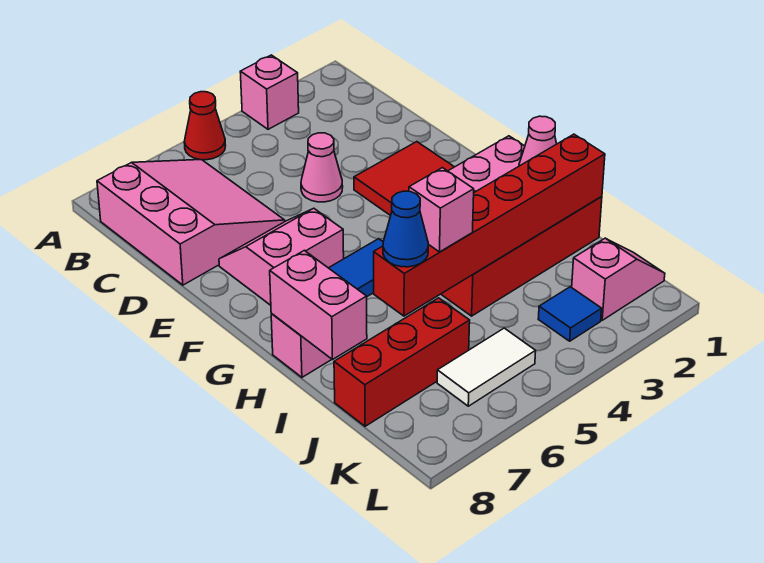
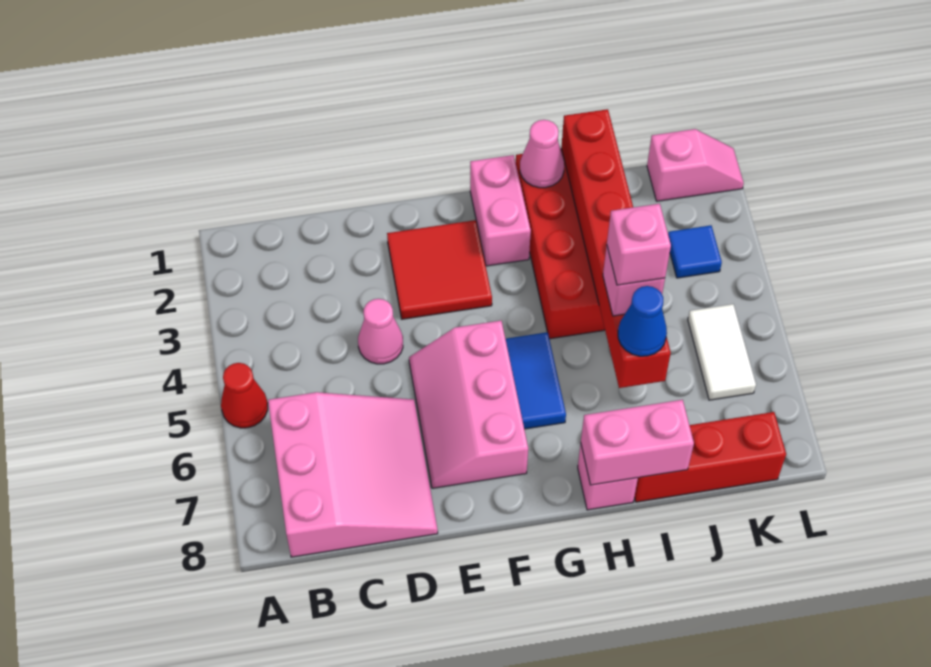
pink 1x1 brick [240,55,299,129] -> pink 1x1 brick moved to [607,204,671,285]
pink 3x3 slope [97,160,285,285] -> pink 3x3 slope turned to [268,392,438,557]
pink 2x2 slope [219,208,344,305] -> pink 2x3 slope [409,321,528,488]
red 1x3 brick [334,298,470,426] -> red 1x3 brick turned to [634,412,786,502]
pink 1x2 slope [572,238,665,320] -> pink 1x2 slope turned to [647,129,744,201]

